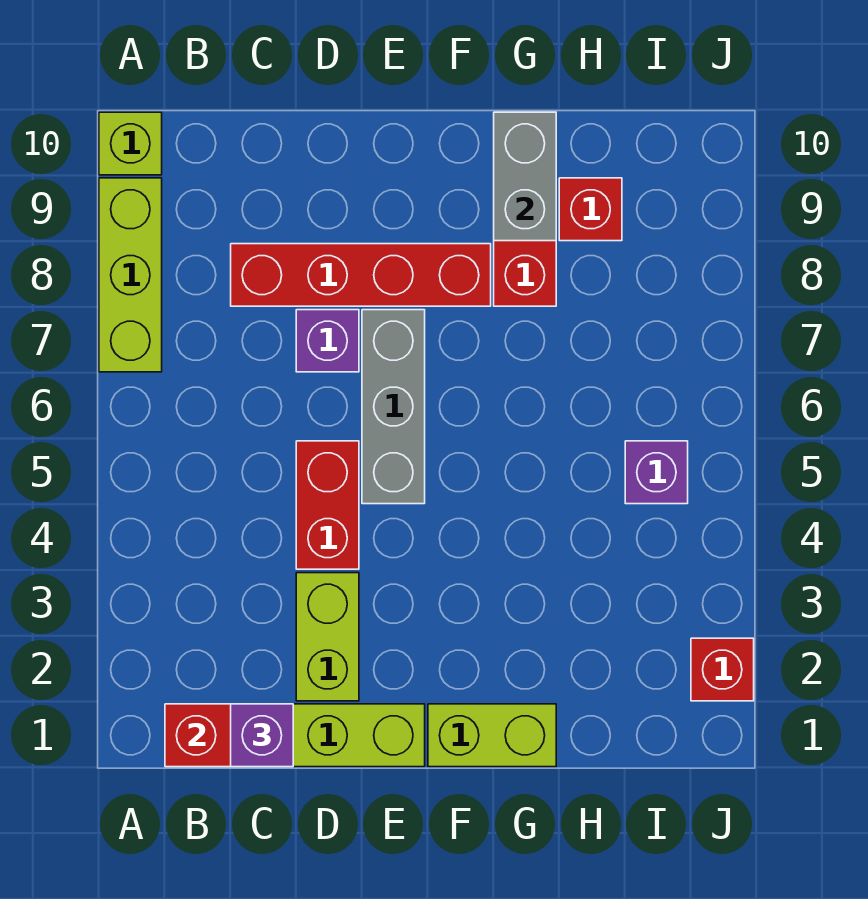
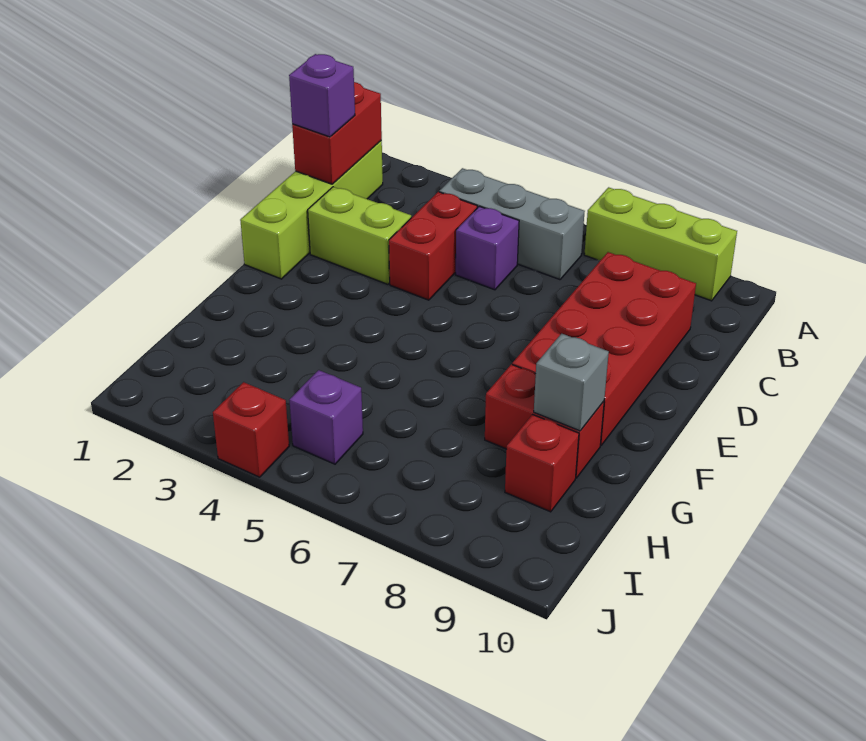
lime 1x1 brick [99,112,162,175] -> none
red 1x4 brick [231,244,491,306] -> red 2x4 brick [512,252,696,445]
red 1x2 brick [296,441,359,569] -> red 1x2 brick turned to [389,192,477,300]
purple 1x1 brick [296,310,359,372] -> purple 1x1 brick moved to [456,206,519,290]
grey 1x3 brick [362,310,425,504] -> grey 1x3 brick moved to [439,168,585,280]
lime 1x2 brick [428,704,556,767] -> none
grey 1x2 brick [494,112,556,241] -> grey 1x1 brick [534,334,609,431]
red 1x1 brick [691,638,754,701] -> red 1x1 brick moved to [213,382,289,477]

